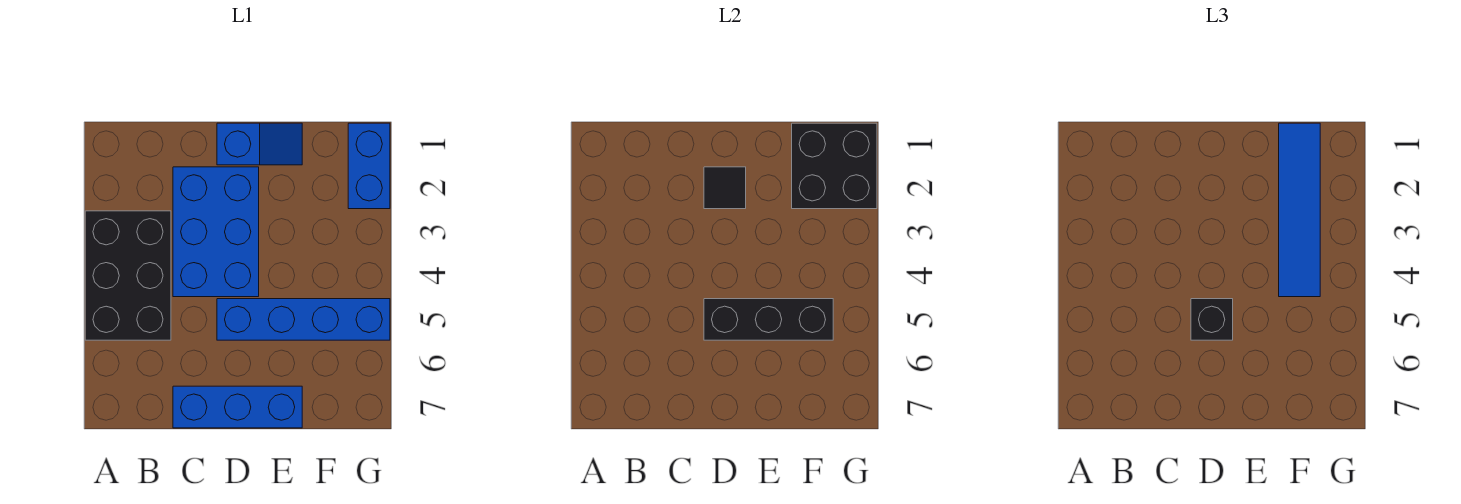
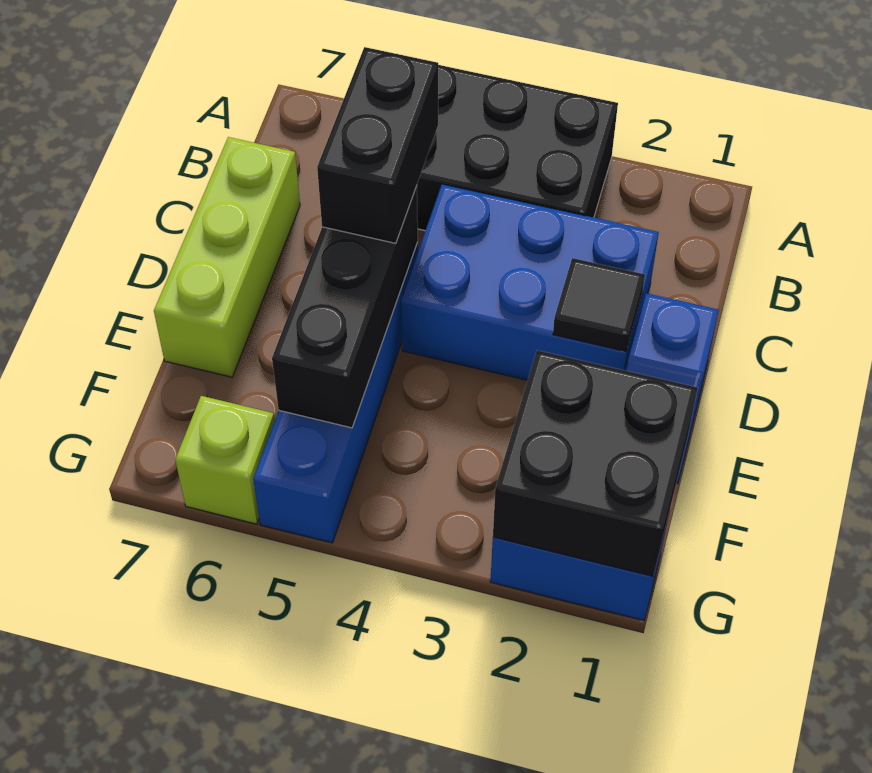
blue 1x3 brick [173,386,302,428] -> lime 1x3 brick [154,137,300,377]
black 1x1 brick [1191,299,1233,340] -> black 1x2 brick [317,47,438,243]
blue 1x4 tile [1279,123,1320,297] -> none
none -> lime 1x1 brick [175,396,275,524]

